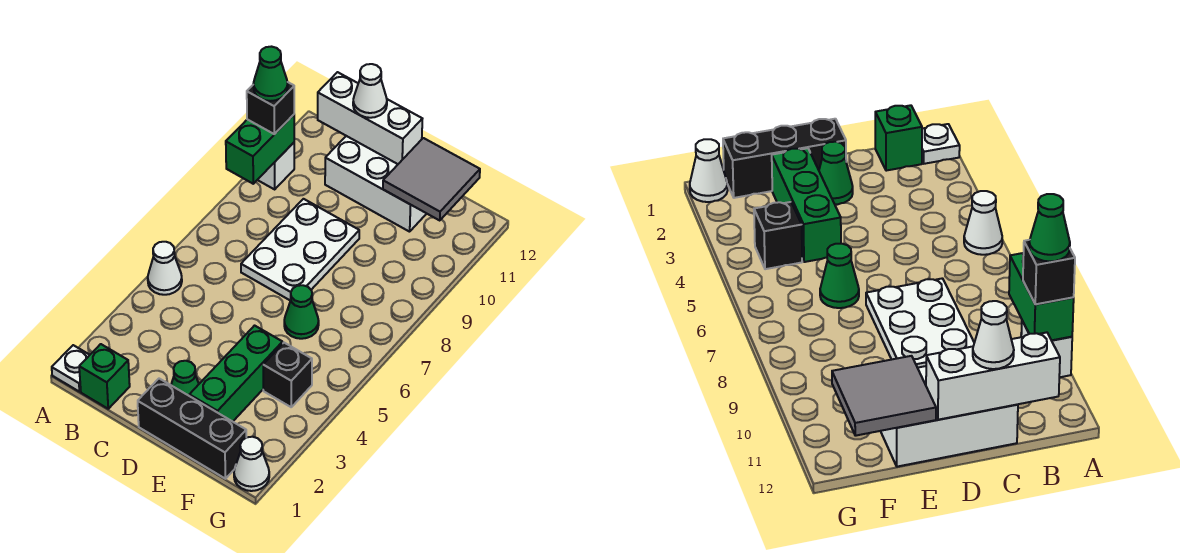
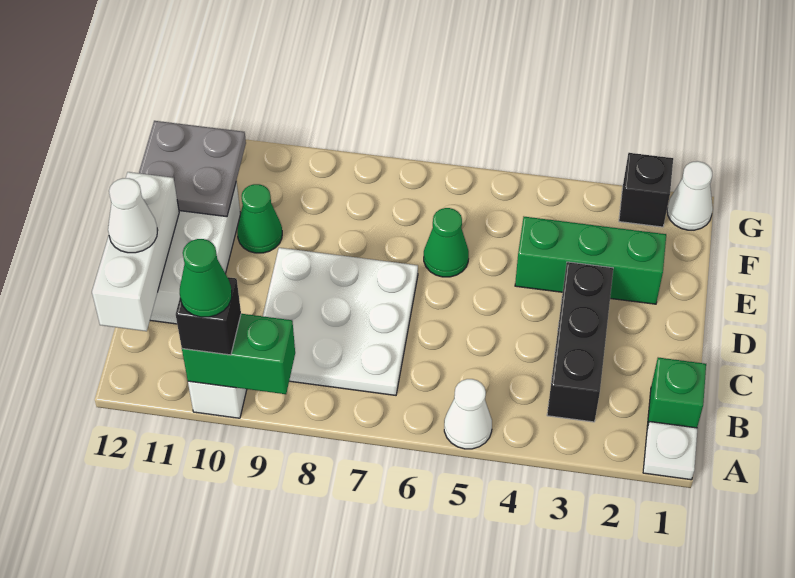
white 2x3 plate [241,199,359,301] -> white 3x3 plate [263,248,418,395]
black 1x3 brick [138,379,246,479] -> black 1x3 brick moved to [547,262,613,422]
green 1x1 cone [171,361,199,396] -> green 1x1 cone moved to [237,184,282,253]
grey 2x2 tile [383,138,480,220] -> grey 2x2 plate [139,121,246,217]
black 1x1 brick [263,343,312,407] -> black 1x1 brick moved to [619,153,673,227]

